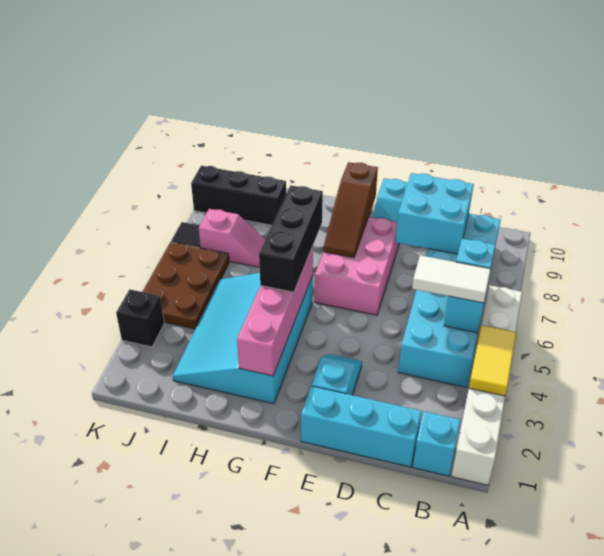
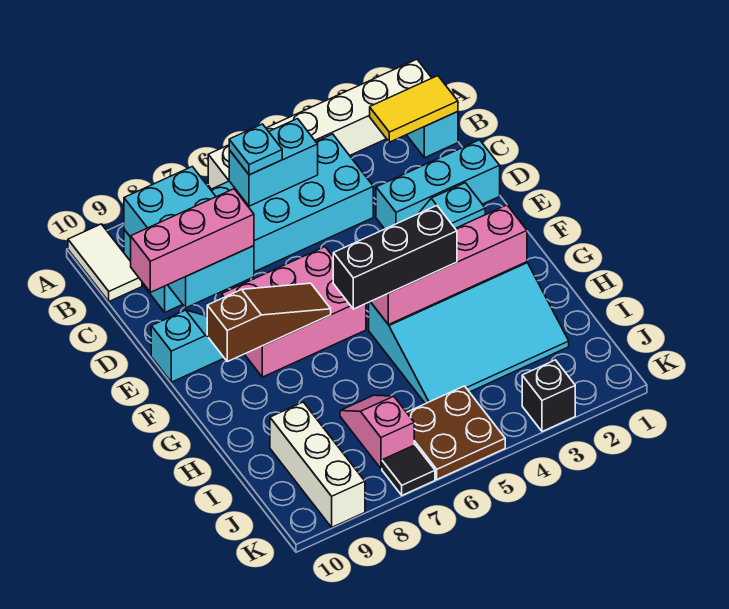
yellow 1x2 tile [469,325,516,396] -> yellow 1x2 tile moved to [370,76,458,142]
white 1x2 tile [412,255,491,303] -> white 1x2 tile moved to [68,224,142,301]
cyan 1x3 brick [301,386,422,467] -> cyan 1x3 brick turned to [376,140,500,229]
cyan 2x2 brick [395,173,474,254] -> cyan 2x3 brick [124,167,254,308]
none -> pink 1x3 brick [131,189,254,292]
black 1x3 brick [191,166,286,225] -> white 1x3 brick [270,402,365,527]
brown 2x3 plate [142,242,229,329] -> brown 2x2 plate [407,386,505,479]

